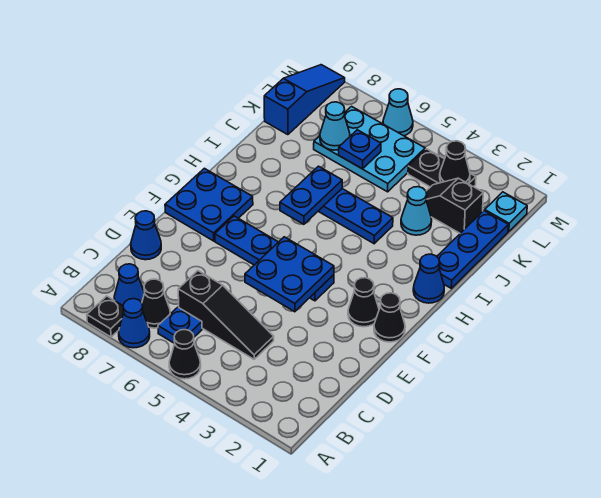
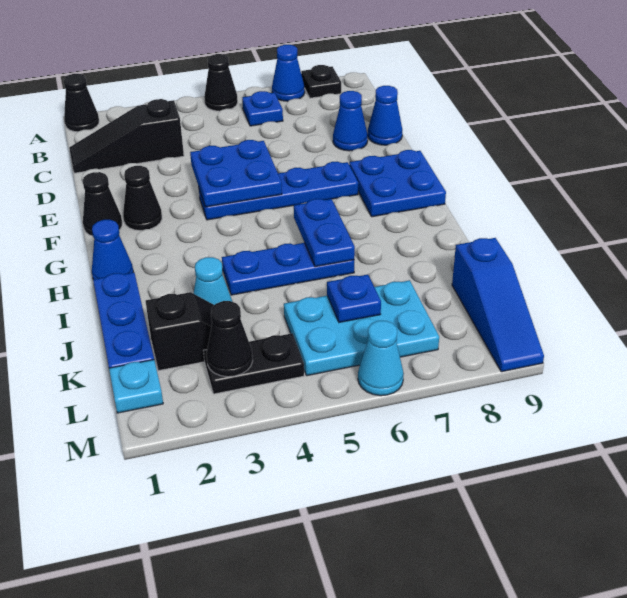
black 1x1 cone [142,279,170,328] -> black 1x1 cone moved to [64,74,99,132]
blue 1x1 cone [114,264,144,306] -> blue 1x1 cone moved to [333,91,368,151]
black 1x3 slope [178,271,274,359] -> black 1x3 slope moved to [69,99,184,173]
cyan 1x1 cone [320,102,350,150] -> none

